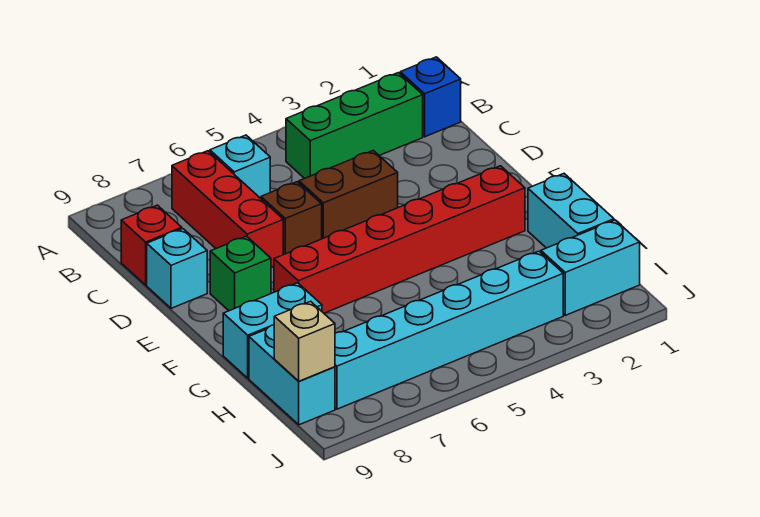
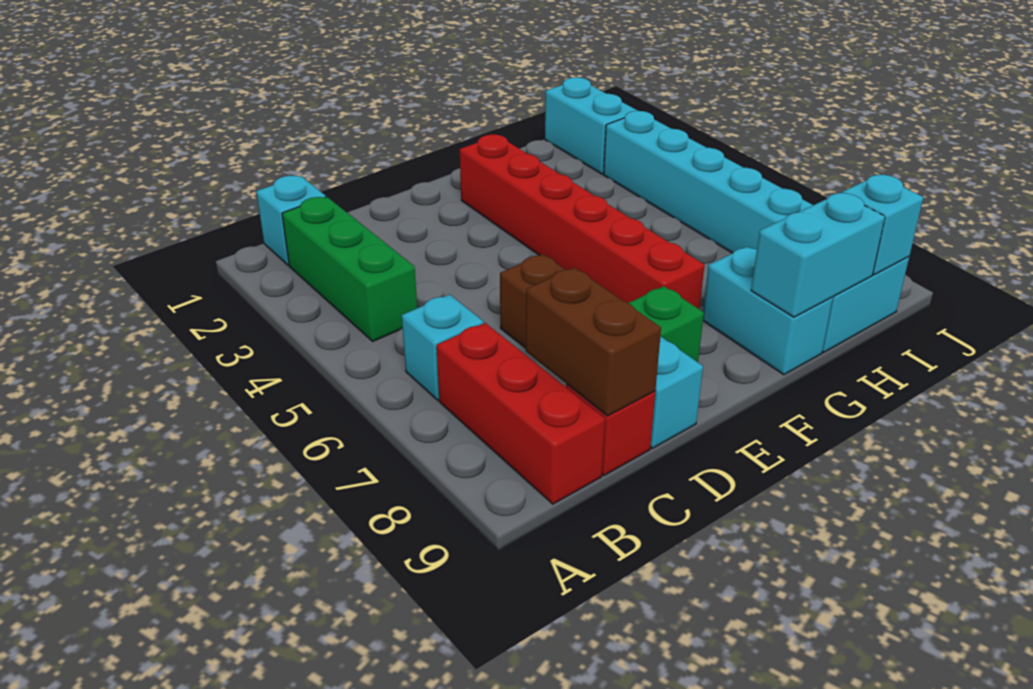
blue 1x1 brick [400,57,461,137] -> cyan 1x1 brick [256,176,326,265]
red 1x3 brick [172,151,283,267] -> red 1x3 brick turned to [437,323,605,504]
brown 1x2 brick [299,150,398,239] -> brown 1x2 brick moved to [526,268,661,416]
cyan 1x2 brick [528,174,614,248] -> cyan 1x2 brick moved to [751,193,885,317]
tan 1x1 brick [274,301,335,381] -> cyan 1x1 brick [842,175,923,275]

